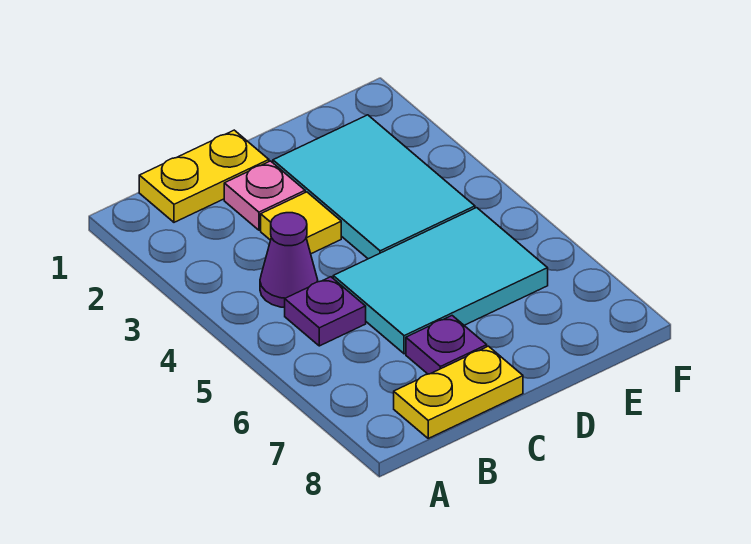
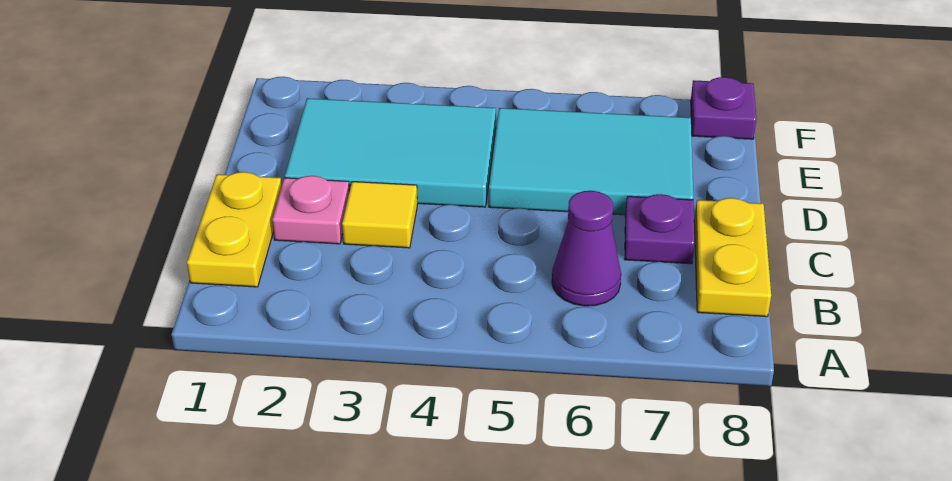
purple 1x1 cone [260,213,318,308] -> purple 1x1 cone moved to [552,191,621,306]
purple 1x1 plate [285,277,366,346] -> purple 1x1 plate moved to [691,77,757,139]
cyan 2x3 tile [333,208,548,354] -> cyan 2x3 tile turned to [489,108,693,215]

